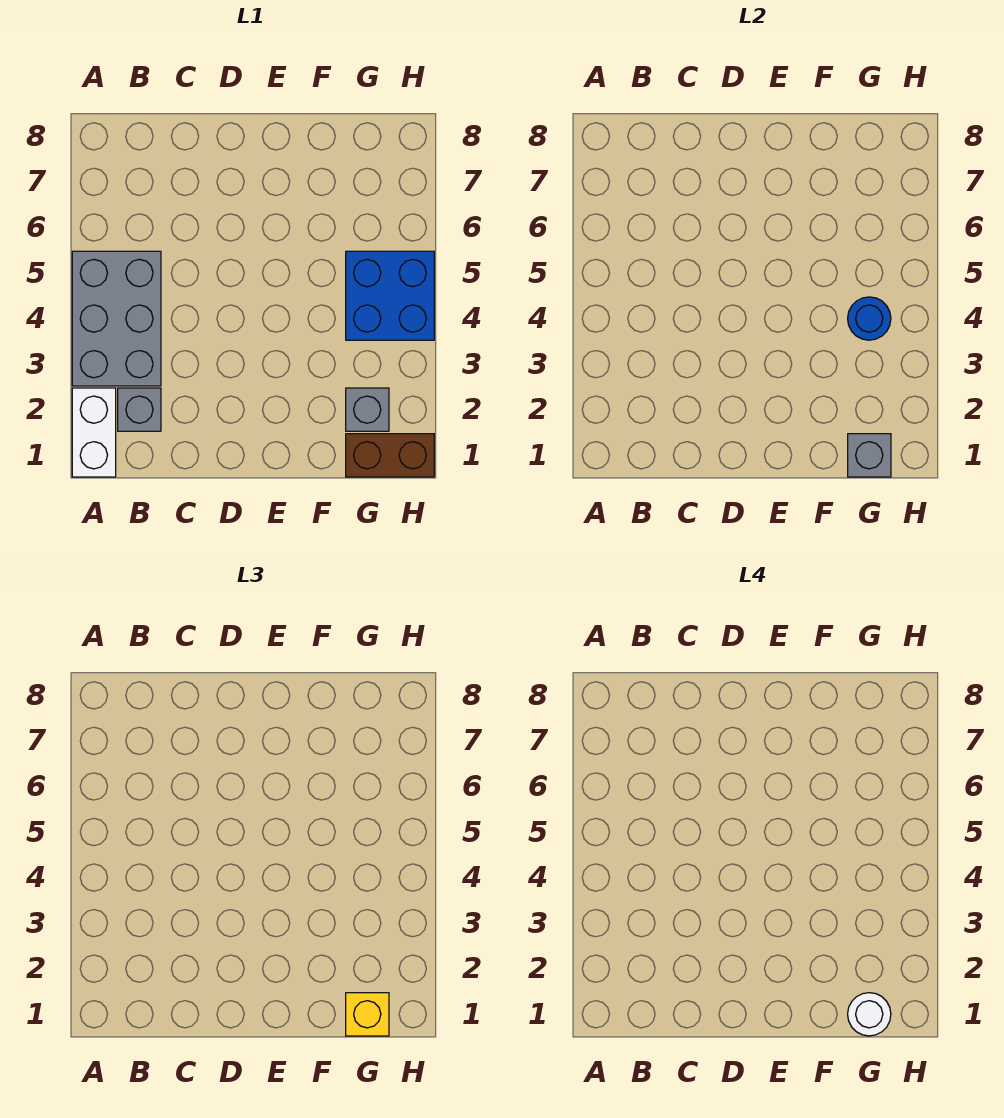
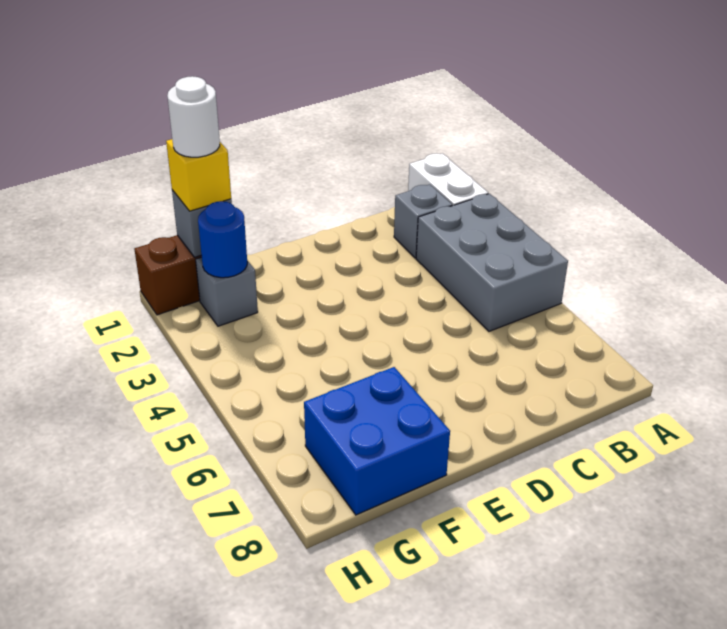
blue 2x2 brick [346,251,434,340] -> blue 2x2 brick moved to [304,367,450,515]
blue 1x1 round brick [848,297,891,340] -> blue 1x1 round brick moved to [198,201,247,278]

